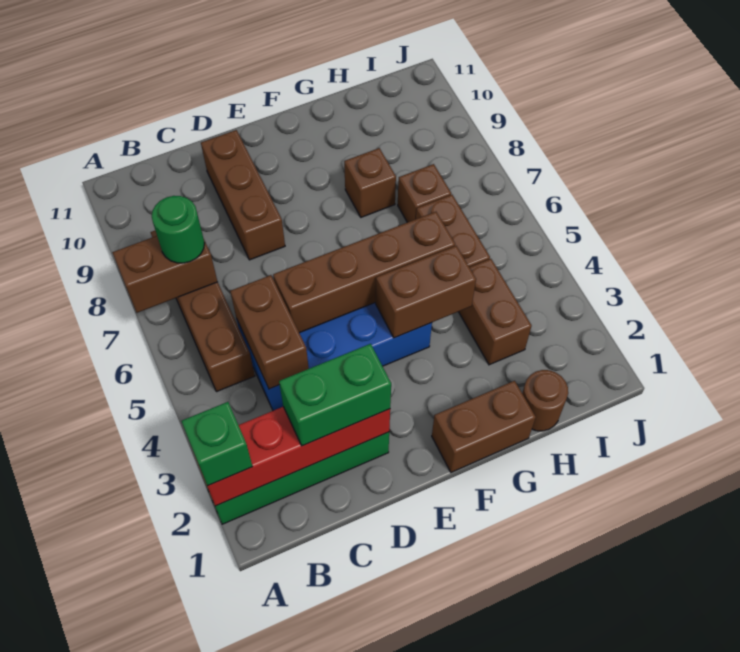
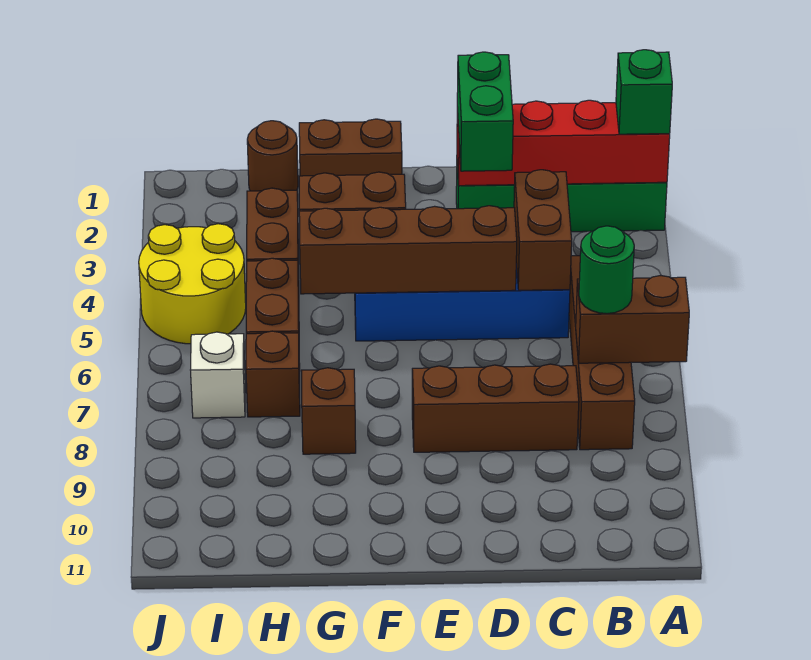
green 1x2 brick [279,344,391,446] -> green 1x2 brick turned to [457,52,513,171]
brown 1x3 brick [201,130,285,260] -> brown 1x3 brick turned to [412,364,579,452]
none -> yellow 2x2 round brick [139,224,246,344]
none -> white 1x1 brick [191,332,245,418]

